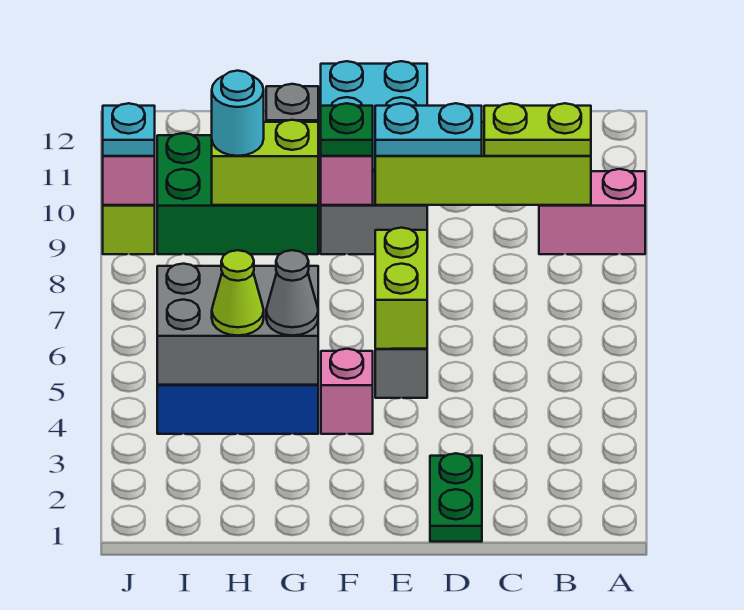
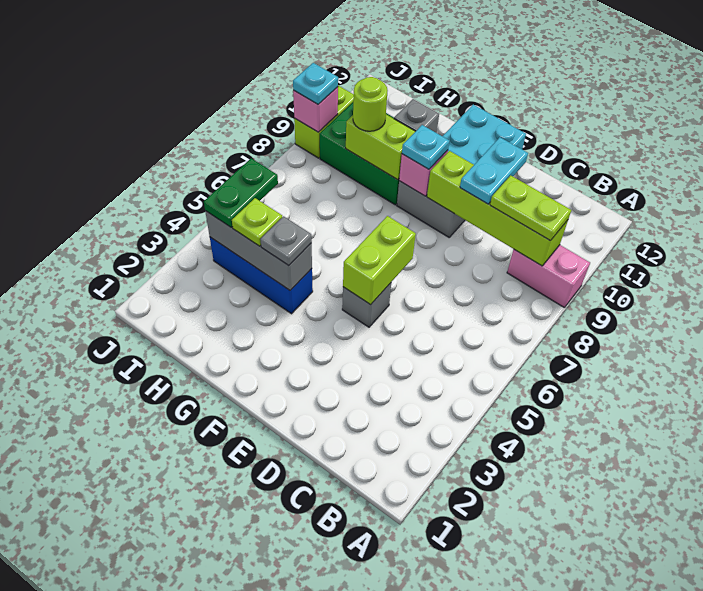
green 1x2 plate [430,453,482,542] -> green 1x2 plate moved to [204,158,278,228]
cyan 1x2 plate [375,103,482,156] -> cyan 1x2 plate turned to [460,137,528,204]
pink 1x1 brick [321,349,373,434] -> none
green 1x1 plate [321,103,373,156] -> cyan 1x1 plate [402,125,449,169]
grey 2x3 brick [157,264,318,385] -> grey 1x3 brick [205,211,312,290]
grey 1x1 cone [266,250,318,336] -> grey 1x1 plate [260,216,312,266]
lime 1x1 cone [212,250,264,336] -> lime 1x1 plate [232,198,282,246]
cyan 1x1 round brick [212,71,264,156] -> lime 1x1 round brick [353,77,388,131]

